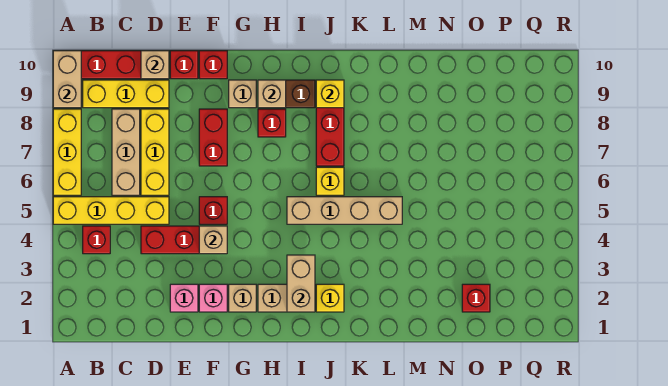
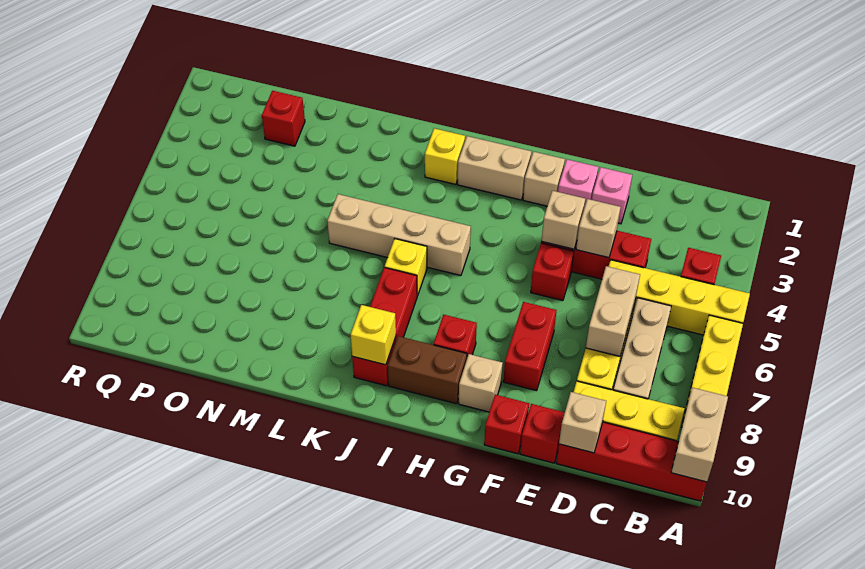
tan 1x1 brick [258,80,286,108] -> tan 1x1 brick moved to [576,199,621,258]
tan 1x2 brick [287,255,315,312] -> tan 1x2 brick moved to [586,266,640,356]

